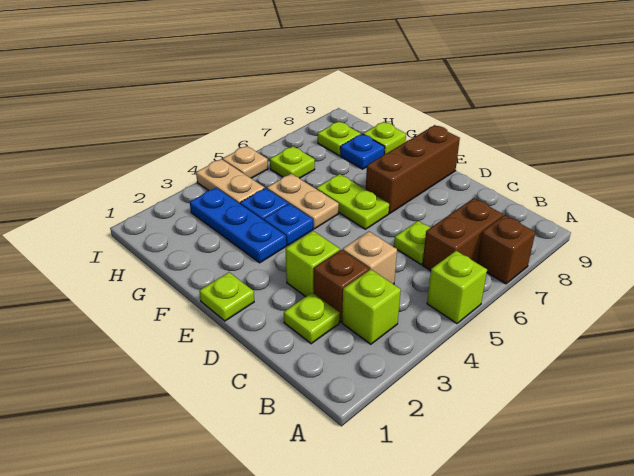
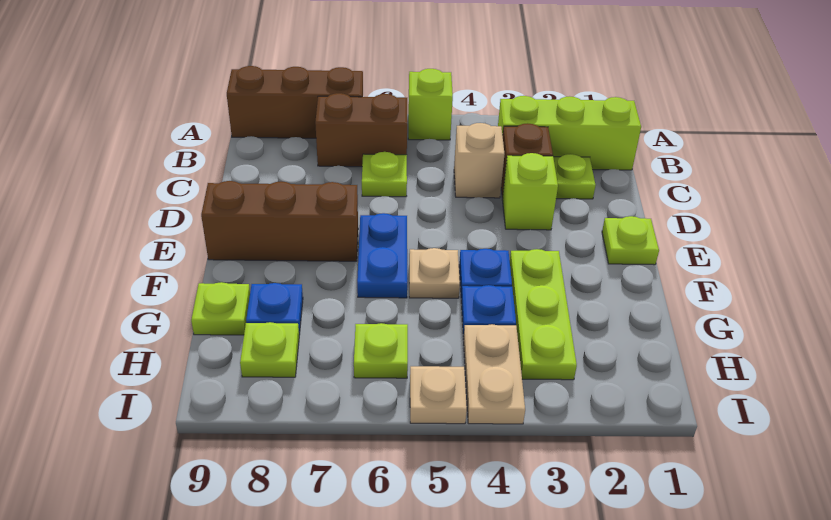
brown 1x1 brick [477,215,535,284] -> brown 1x3 brick [227,66,363,138]
lime 1x1 brick [342,270,401,344] -> lime 1x3 brick [498,96,641,170]
lime 1x2 plate [316,174,389,229] -> blue 1x2 plate [357,213,407,298]
blue 1x3 plate [190,188,286,263] -> lime 1x3 plate [510,249,577,380]
tan 1x2 plate [267,174,339,229] -> tan 1x1 plate [409,248,460,298]

